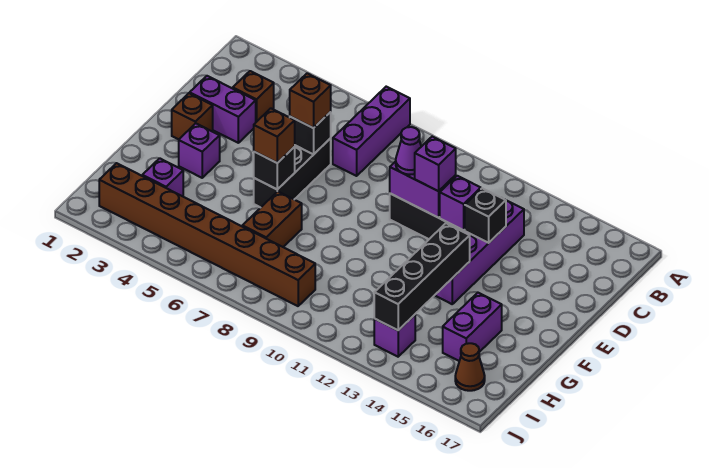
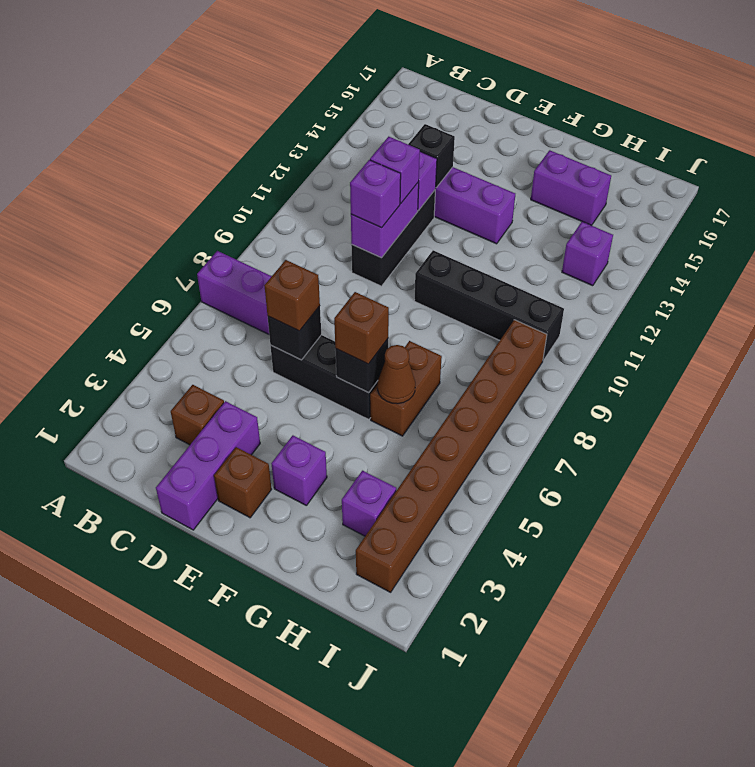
purple 1x2 brick [190,76,256,143] -> purple 1x3 brick [156,401,260,530]
purple 1x1 cone [396,127,421,175] -> purple 1x1 brick [350,160,401,228]
black 1x4 brick [374,223,470,330] -> black 1x4 brick moved to [414,250,564,360]
brown 1x2 brick [242,191,302,247] -> brown 1x2 brick turned to [370,341,442,436]
brown 1x1 cone [455,343,485,391] -> brown 1x1 cone moved to [378,345,415,404]

